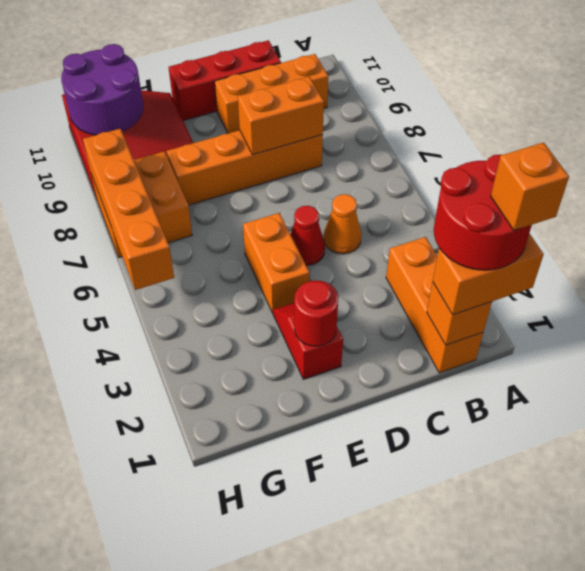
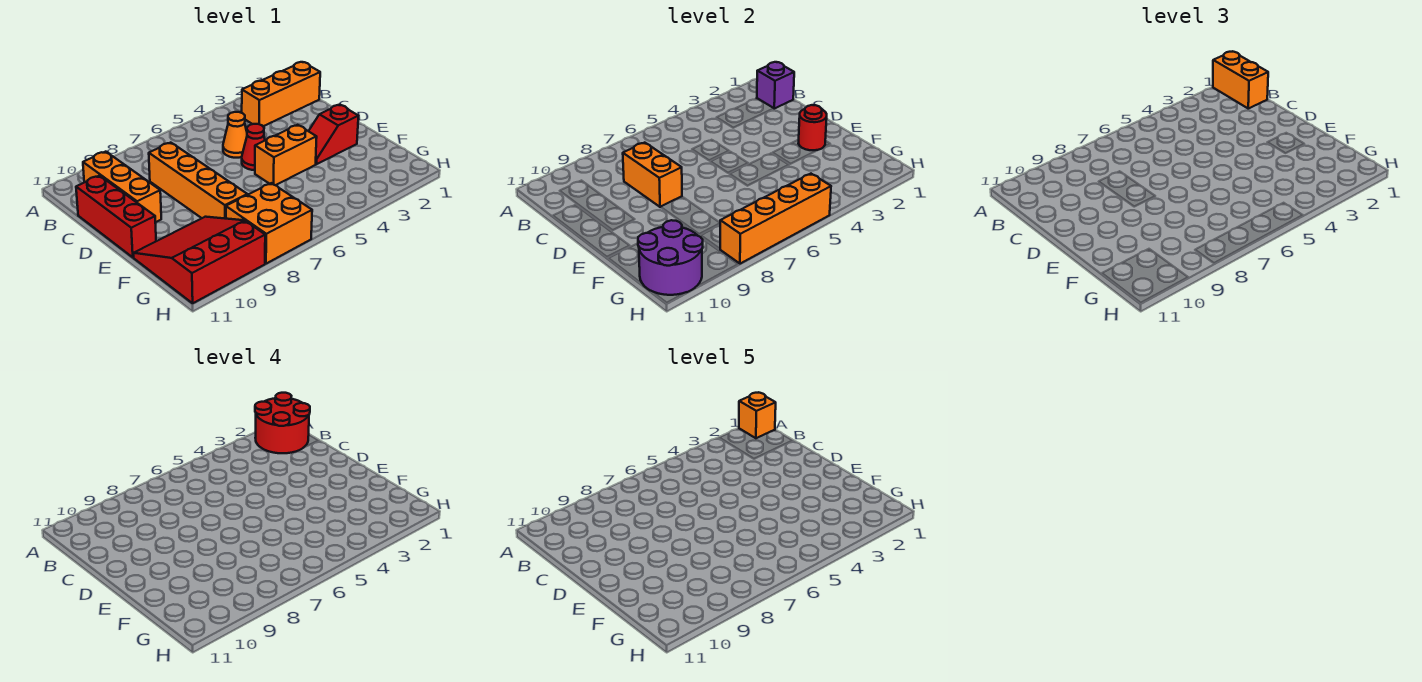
orange 1x1 brick [427,282,492,345] -> purple 1x1 brick [757,62,794,108]

